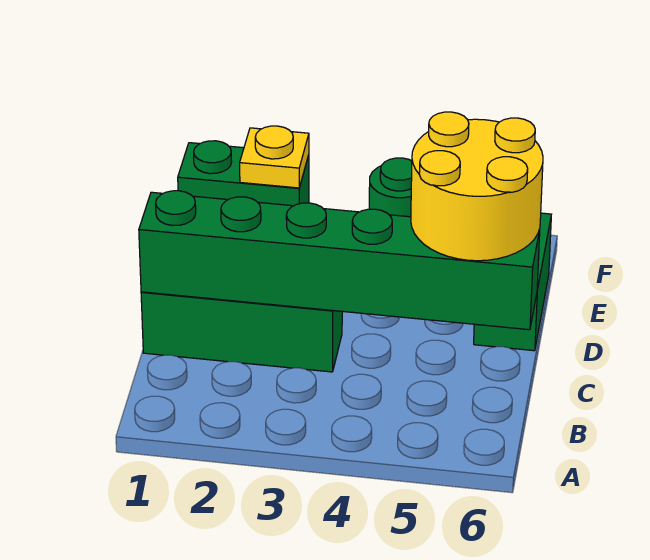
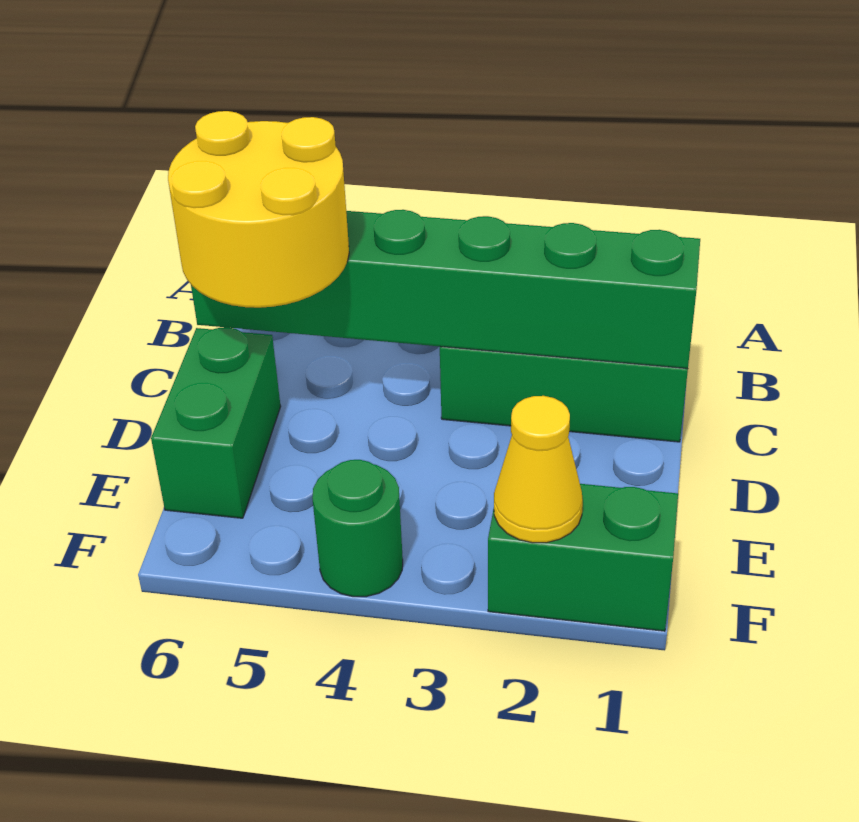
yellow 1x1 plate [240,126,309,188] -> yellow 1x1 cone [494,396,583,543]

